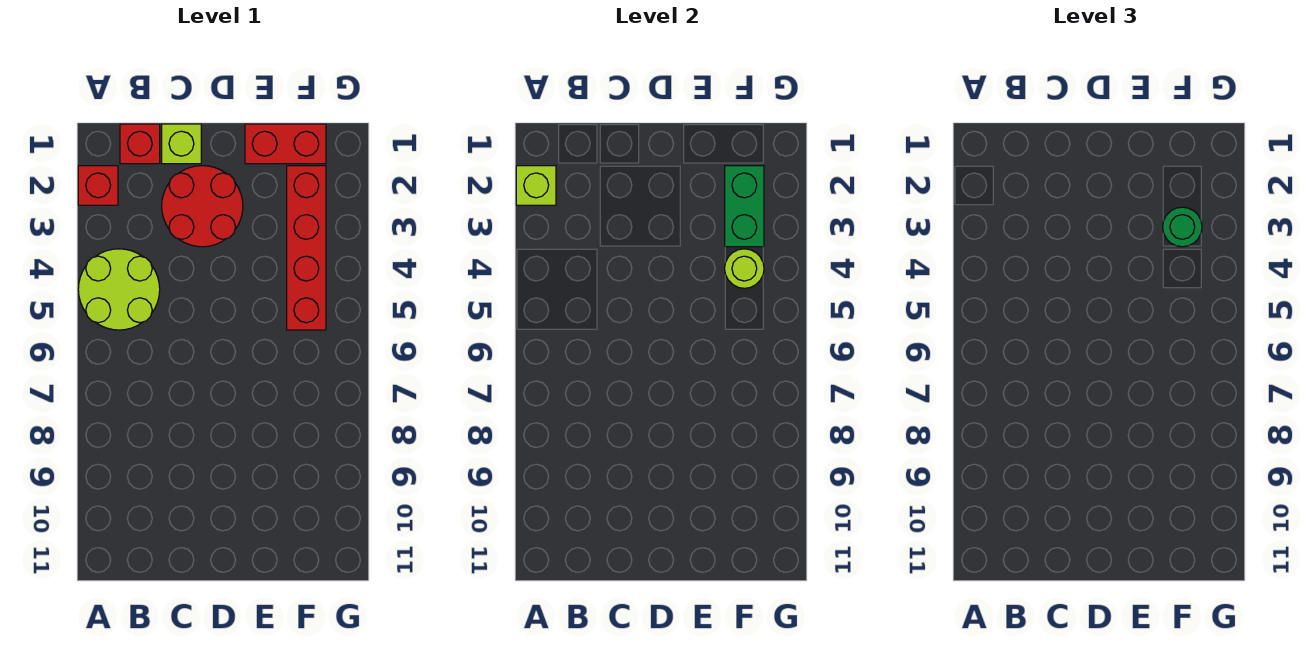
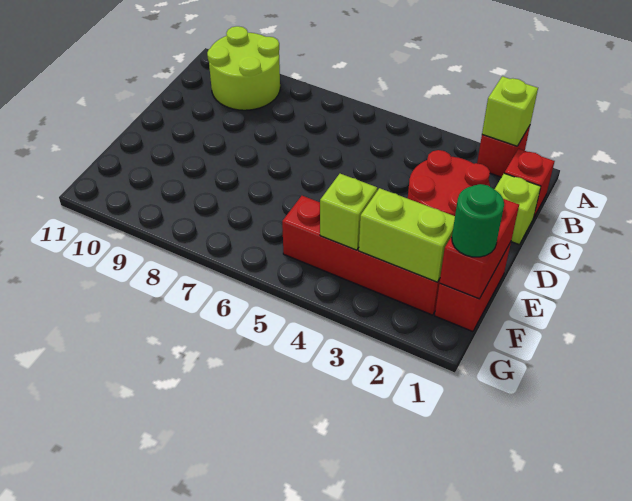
lime 2x2 round brick [78,249,160,330] -> lime 2x2 round brick moved to [207,26,280,110]
none -> red 1x2 brick [440,199,519,299]
green 1x2 brick [725,166,764,247] -> lime 1x2 brick [359,188,455,282]
green 1x1 round brick [1163,207,1202,247] -> green 1x1 round brick moved to [452,184,504,257]
lime 1x1 round brick [725,249,764,288] -> lime 1x1 brick [320,174,377,250]

